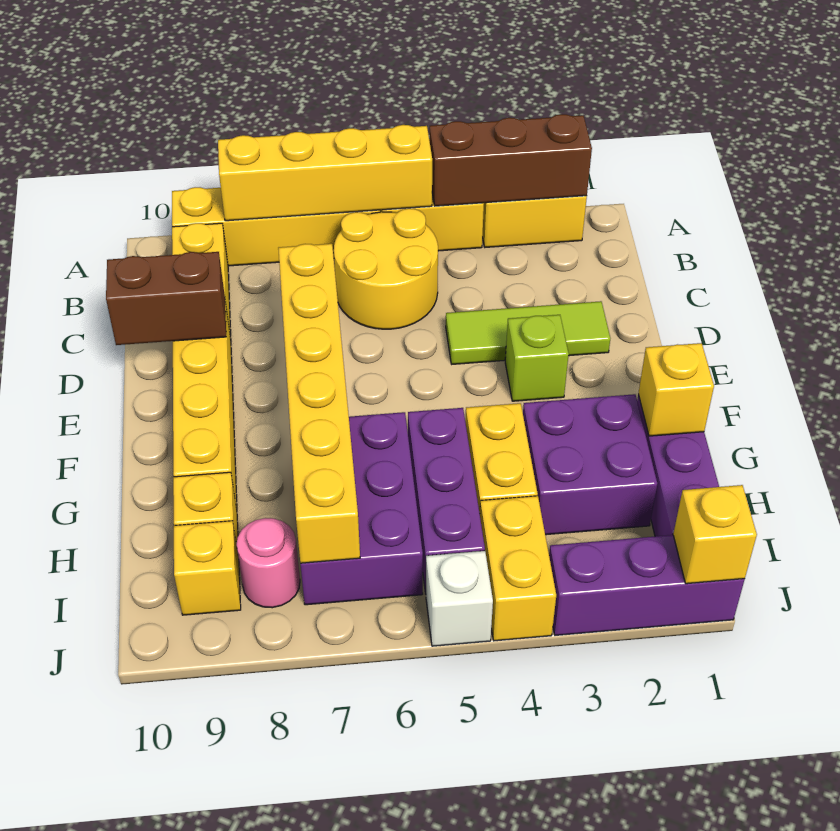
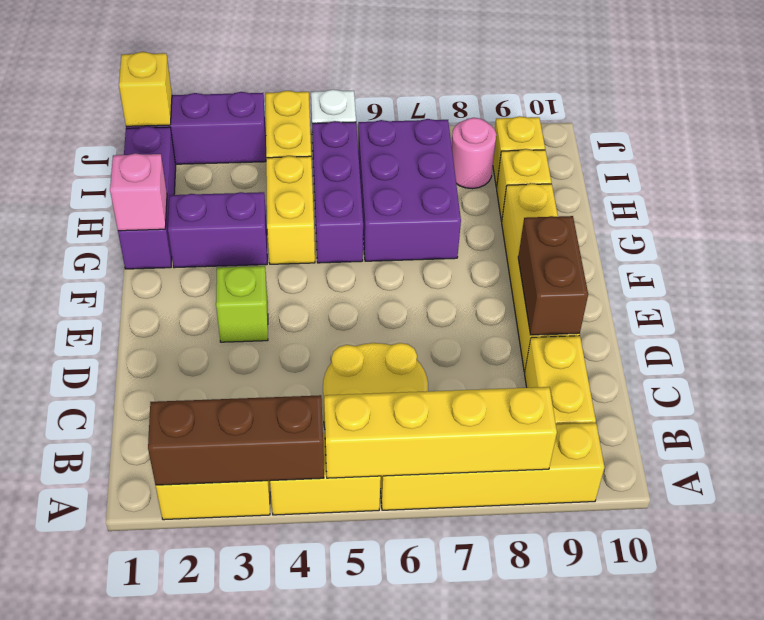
lime 1x3 tile [446,301,610,364] -> none
yellow 1x6 brick [278,244,360,563] -> none
brown 1x2 brick [106,252,226,345] -> brown 1x2 brick turned to [518,216,588,335]
yellow 1x1 brick [638,343,714,436] -> pink 1x1 brick [110,153,167,231]
purple 2x2 brick [523,394,657,535] -> purple 1x2 brick [168,192,267,268]

